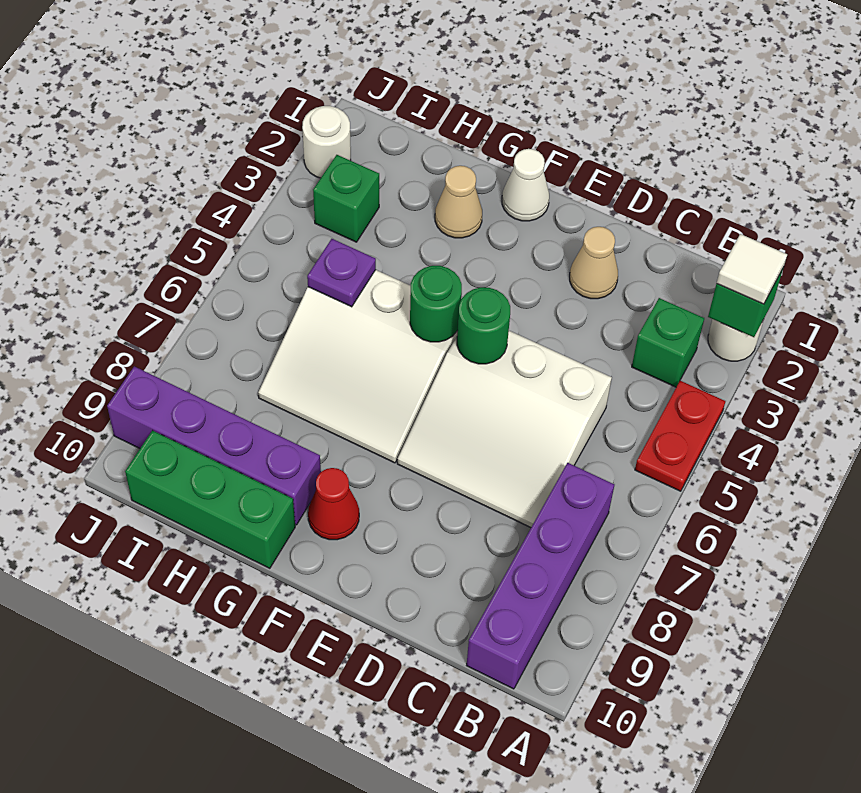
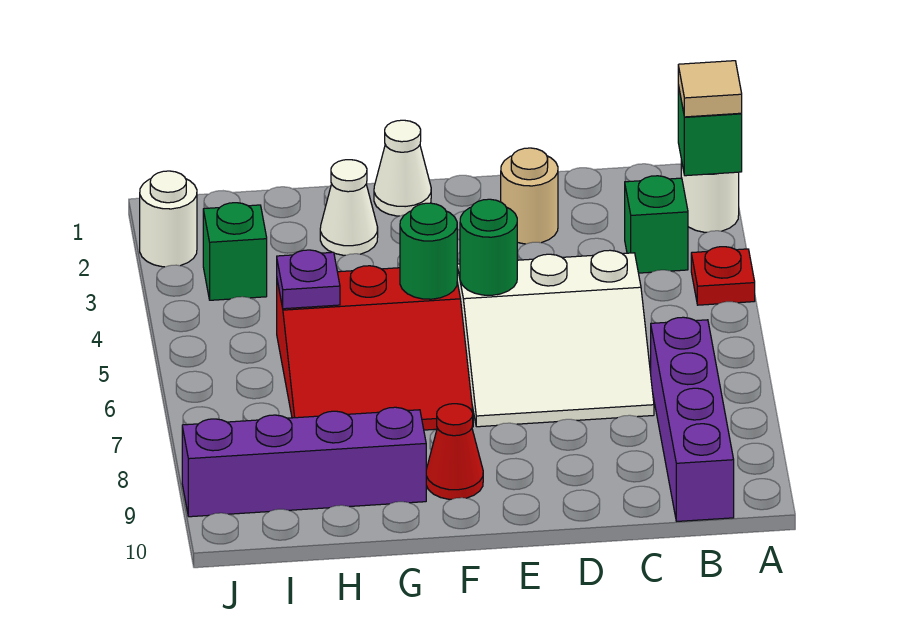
white 1x1 tile [717,234,787,304] -> tan 1x1 tile [678,61,742,117]
red 1x2 plate [635,381,725,491] -> red 1x1 plate [691,247,755,305]
tan 1x1 cone [570,227,618,299] -> tan 1x1 round brick [501,148,558,244]
white 3x3 slope [258,270,457,463] -> red 3x3 slope [277,266,473,430]
tan 1x1 cone [435,166,482,238] -> white 1x1 cone [320,160,378,255]
green 1x3 brick [125,431,295,568] -> none

